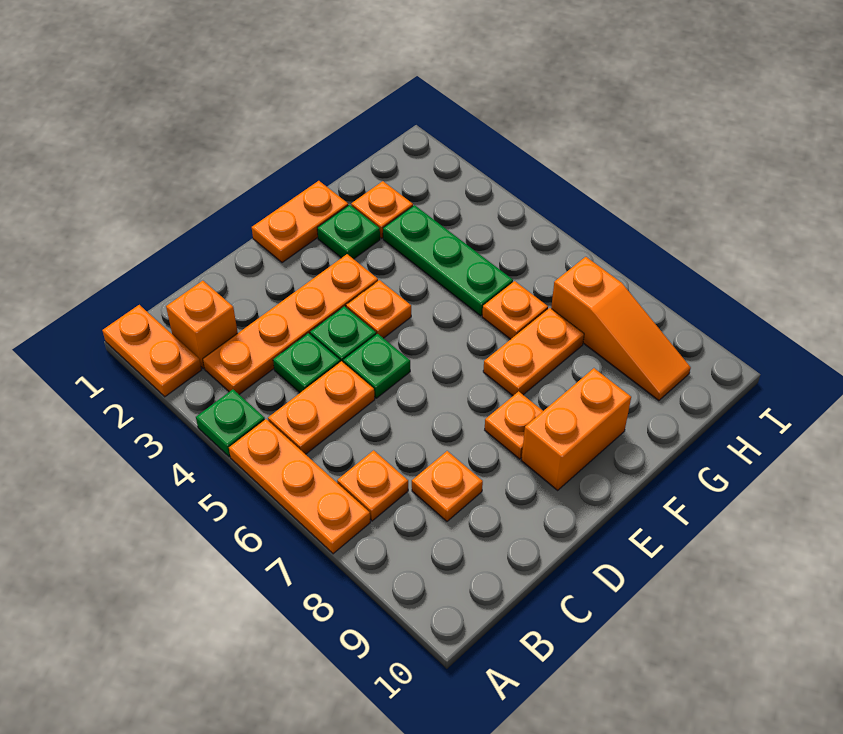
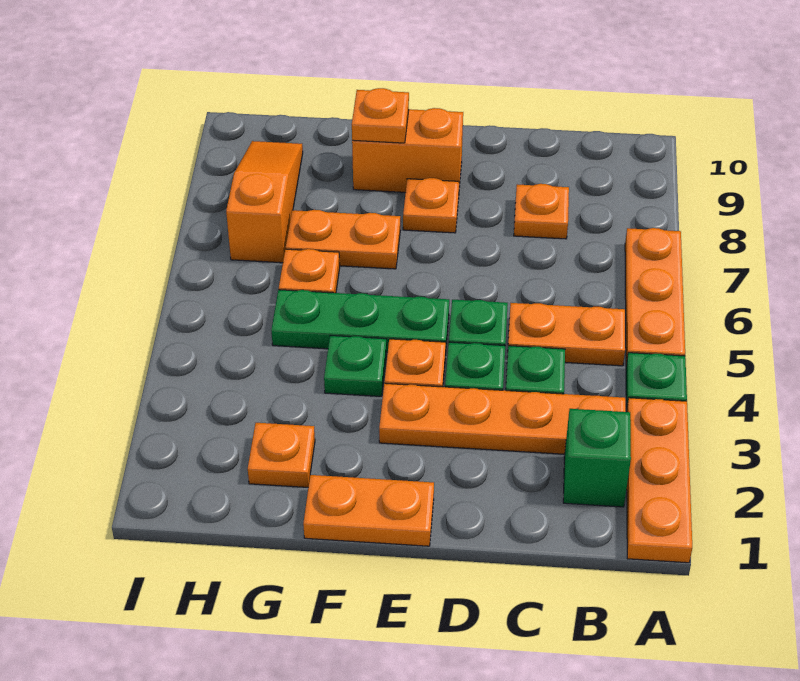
orange 1x2 plate [102,305,202,397] -> orange 1x3 plate [627,398,692,563]
orange 1x1 brick [166,281,238,369] -> green 1x1 brick [563,409,631,507]
orange 1x1 plate [337,450,408,521] -> orange 1x1 plate moved to [352,88,409,143]
green 1x1 plate [317,205,380,259] -> green 1x1 plate moved to [324,335,387,396]
green 1x3 plate [383,205,513,316] -> green 1x3 plate turned to [271,290,449,355]

